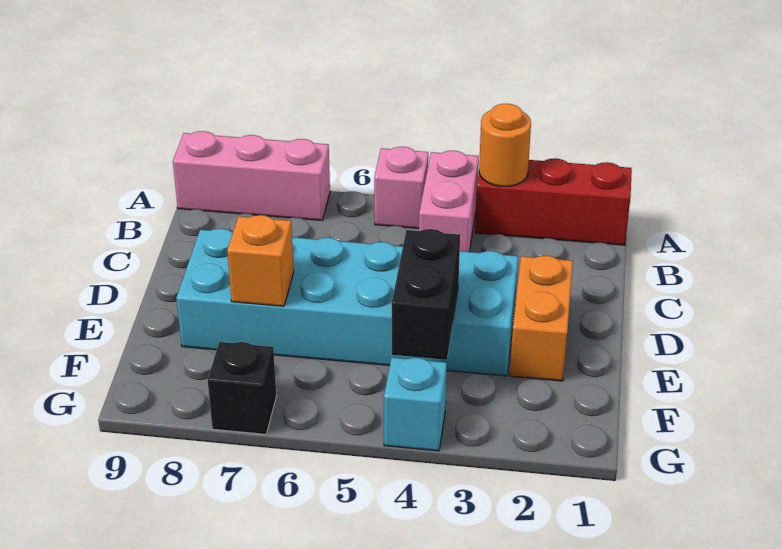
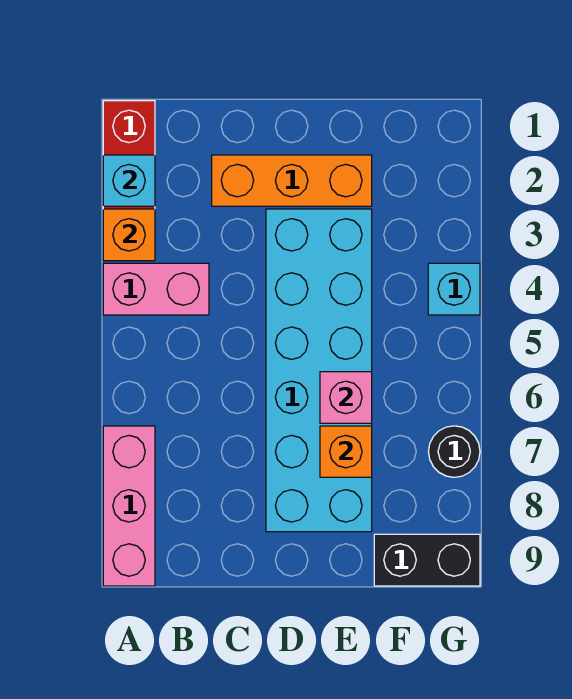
none -> cyan 1x1 brick [103,155,155,206]
orange 1x1 round brick [479,104,531,186] -> orange 1x1 brick [103,209,155,261]
pink 1x1 brick [374,147,428,228] -> pink 1x1 brick moved to [320,372,372,423]
orange 1x2 brick [510,256,573,381] -> orange 1x3 brick [212,155,372,206]
black 1x2 brick [392,229,460,360] -> black 1x2 brick moved to [374,534,480,586]
black 1x1 brick [208,342,276,434] -> black 1x1 round brick [428,426,480,477]

